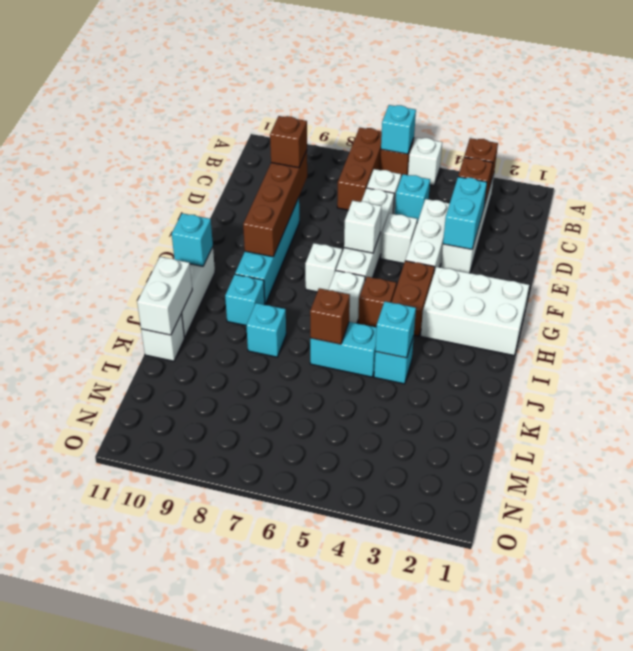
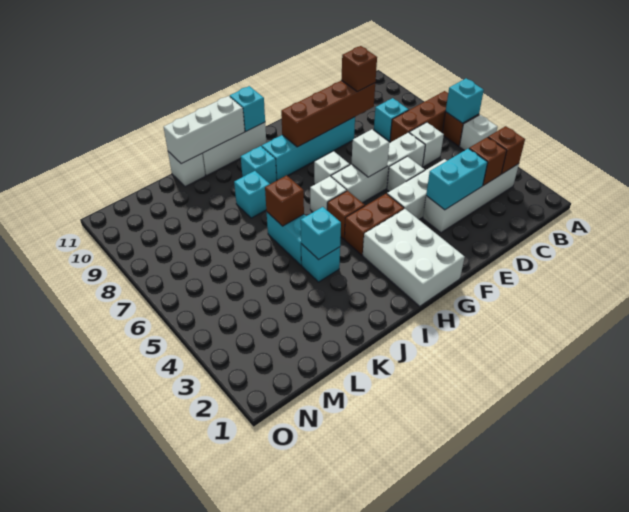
cyan 1x1 brick [395,174,430,223] -> cyan 1x1 brick moved to [374,98,408,141]
white 1x2 brick [137,257,192,335] -> white 1x3 brick [164,96,245,164]

